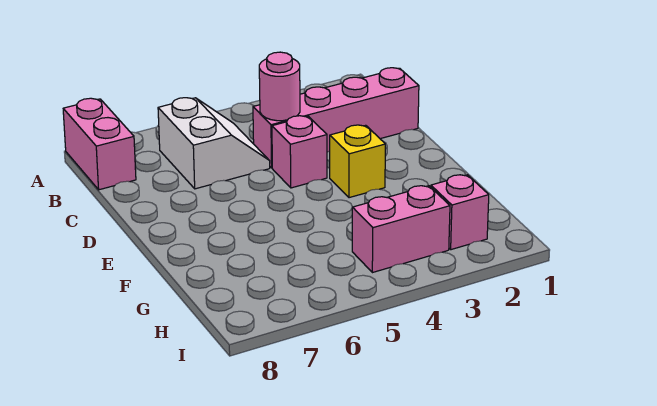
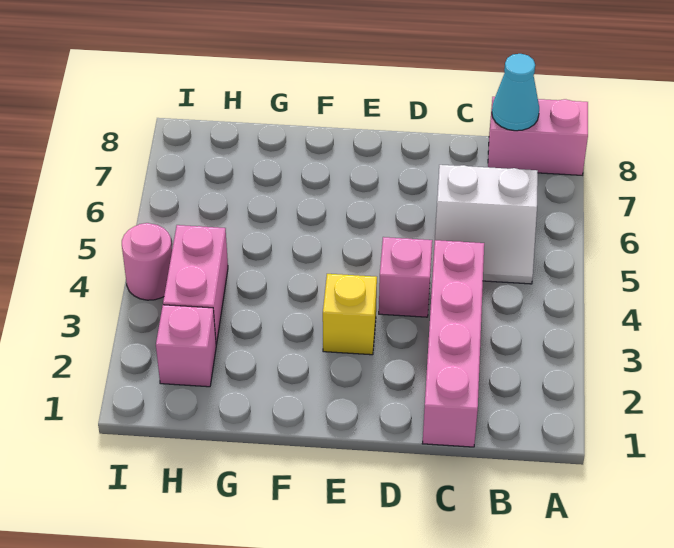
none -> cyan 1x1 cone [492,54,539,131]
pink 1x1 round brick [259,52,300,121] -> pink 1x1 round brick moved to [122,223,172,300]

